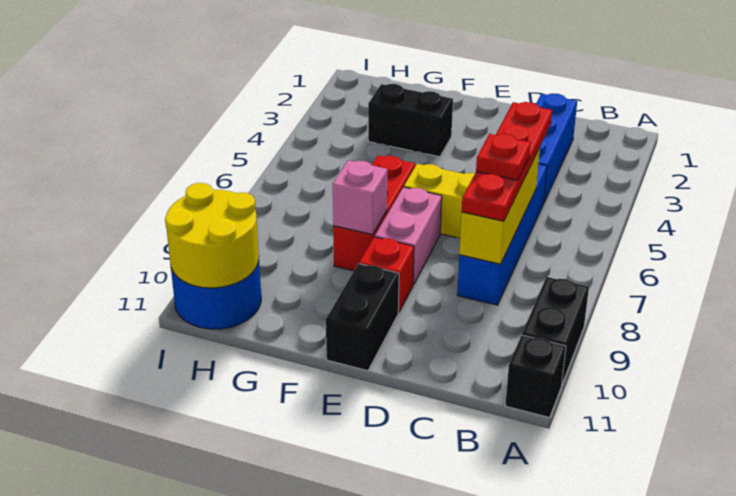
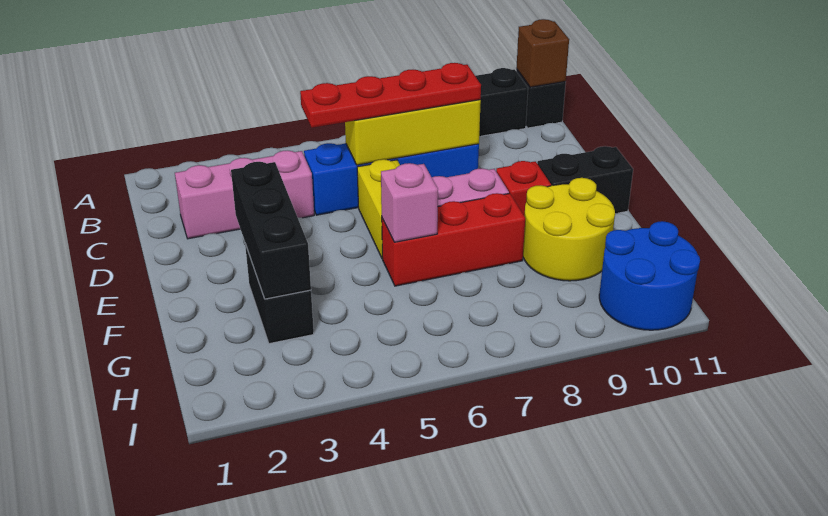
none -> brown 1x1 brick [516,19,569,87]
blue 1x3 brick [536,94,577,204] -> pink 1x3 brick [175,150,314,239]
red 1x1 plate [476,134,531,180] -> none
none -> black 1x3 brick [231,162,311,299]
pink 1x1 brick [333,160,387,235] -> pink 1x1 brick moved to [381,163,438,242]
yellow 2x2 round brick [165,183,259,288] -> yellow 2x2 round brick moved to [523,178,615,281]

